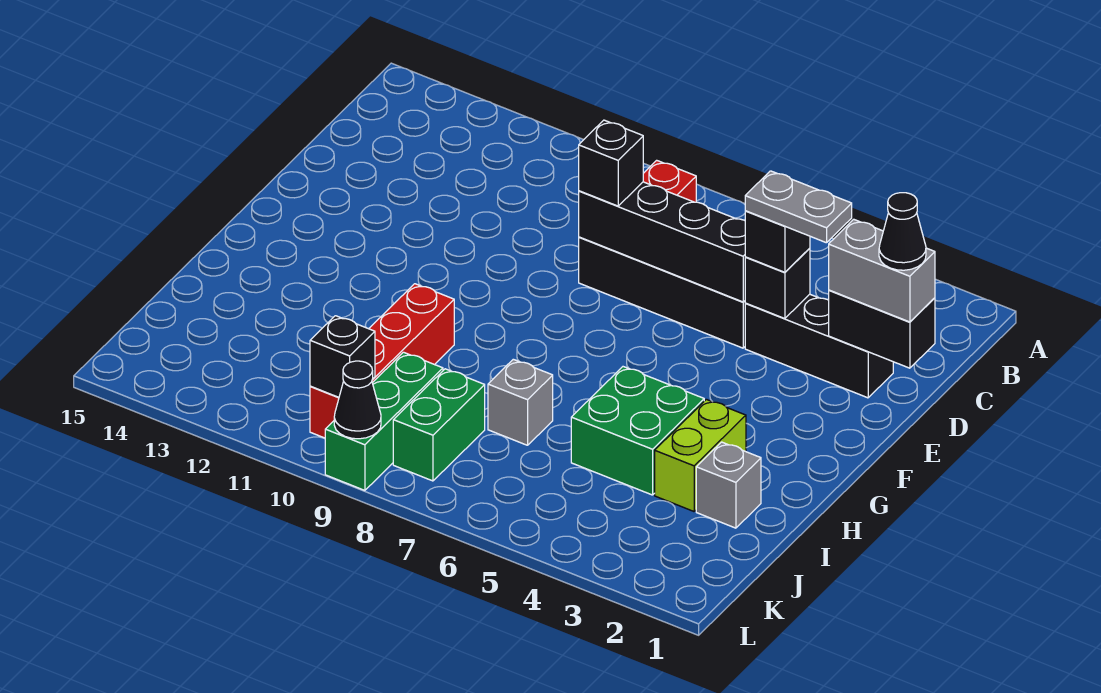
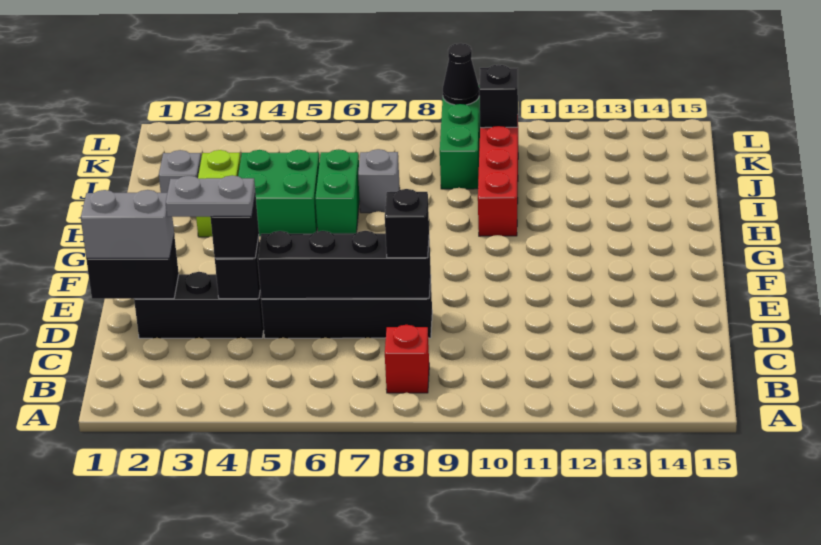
black 1x1 cone [879,193,926,270] -> none
green 1x2 brick [393,369,485,481] -> green 1x2 brick moved to [315,149,360,233]

